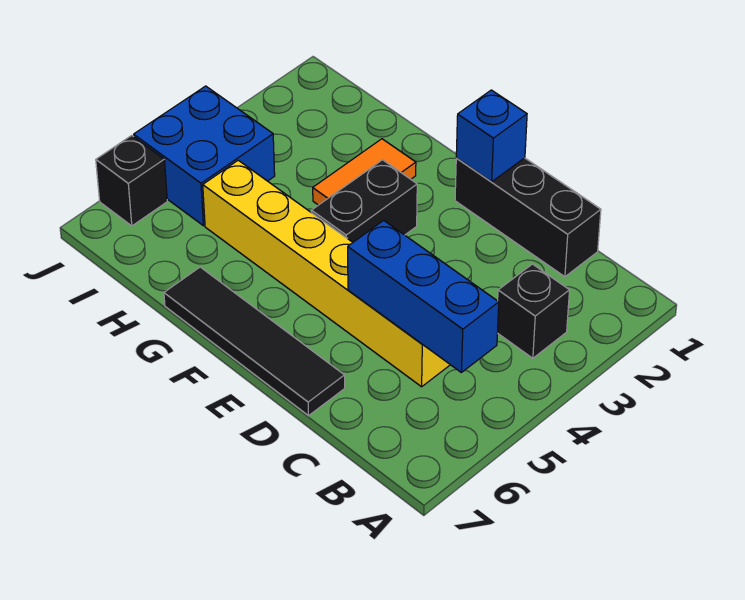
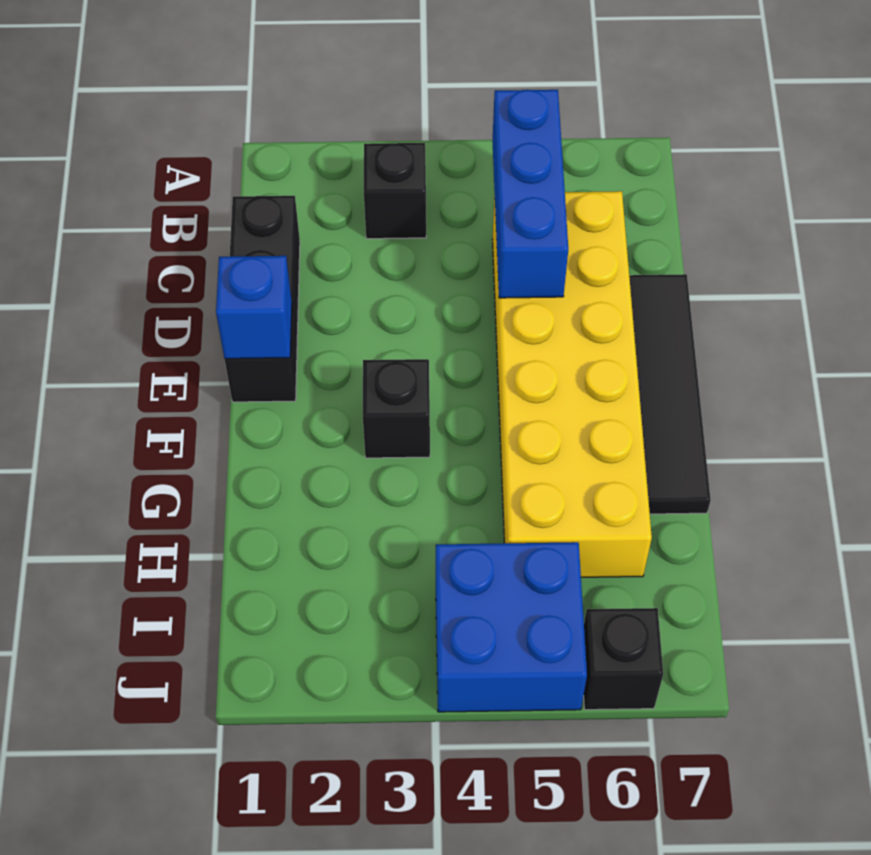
yellow 1x6 brick [203,160,450,387] -> yellow 2x6 brick [492,191,652,577]
black 1x2 brick [311,160,417,242] -> black 1x1 brick [363,359,430,458]
orange 1x2 tile [313,139,416,205] -> none

